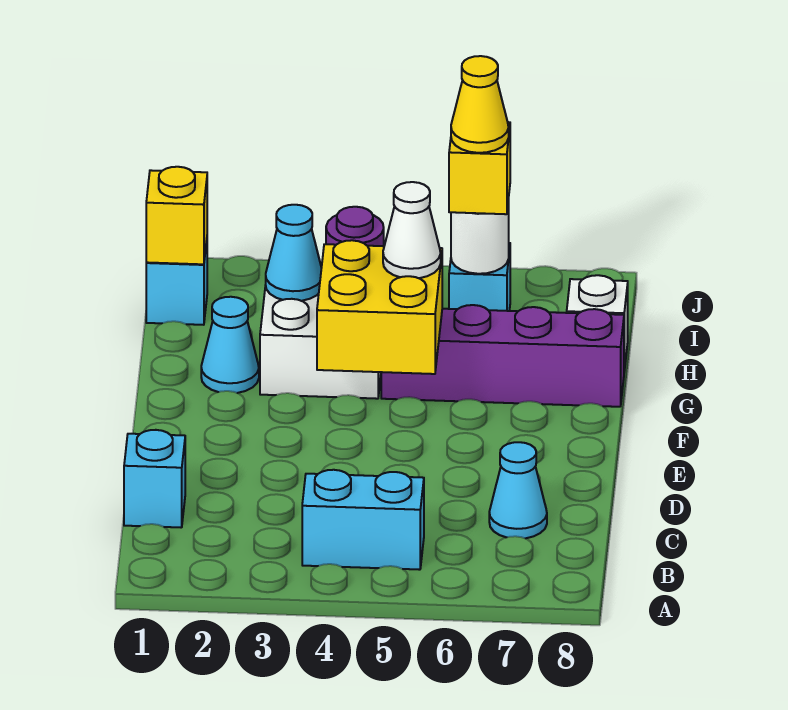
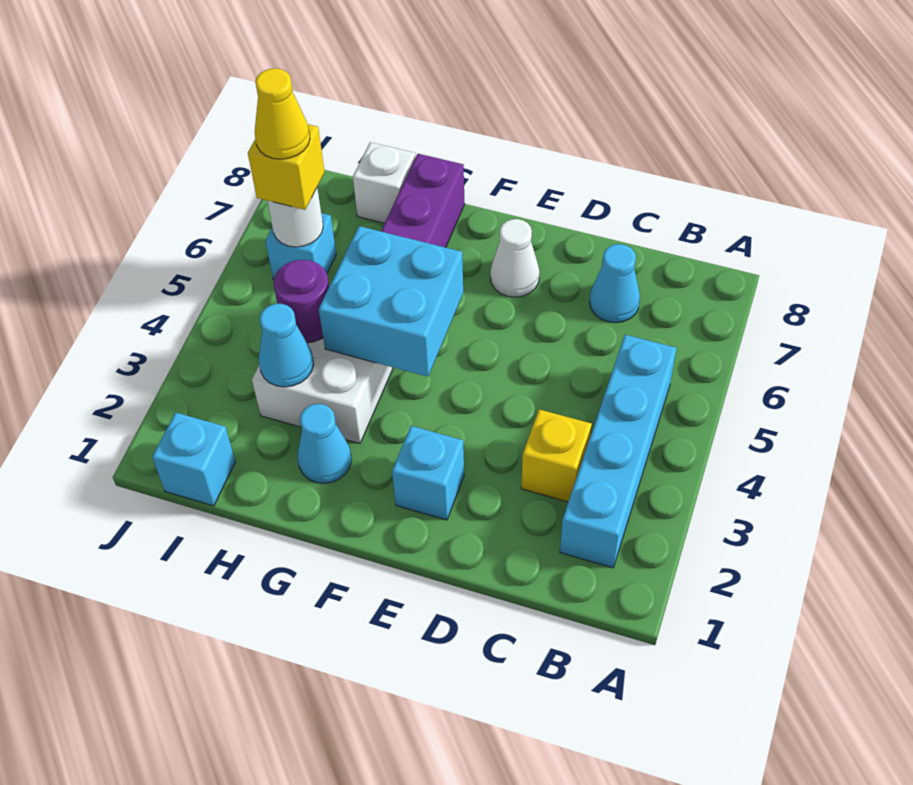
cyan 1x2 brick [302,470,424,570] -> cyan 1x4 brick [560,335,676,568]
cyan 1x1 brick [124,430,185,528] -> cyan 1x1 brick moved to [392,426,464,520]
yellow 2x2 brick [317,240,442,374] -> cyan 2x2 brick [319,226,463,377]
white 1x1 cone [383,182,441,278] -> white 1x1 cone moved to [490,219,540,297]
yellow 1x1 brick [146,167,207,264] -> yellow 1x1 brick moved to [521,409,592,502]

